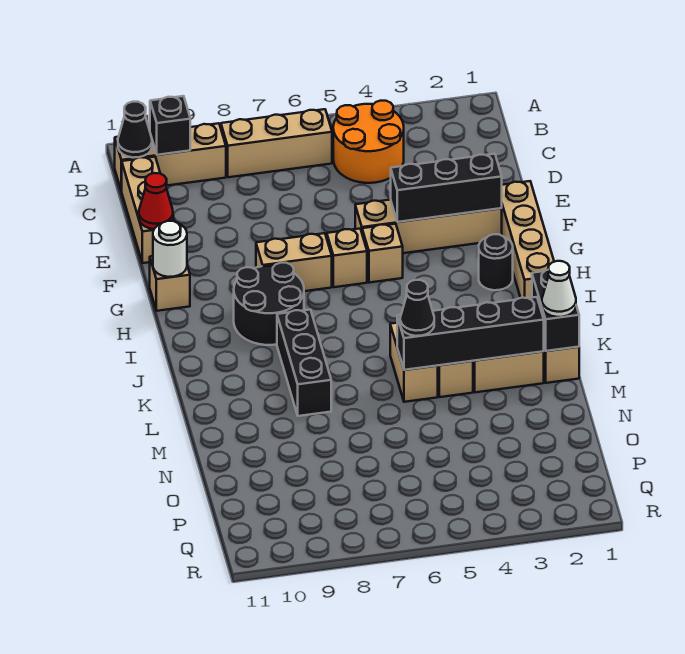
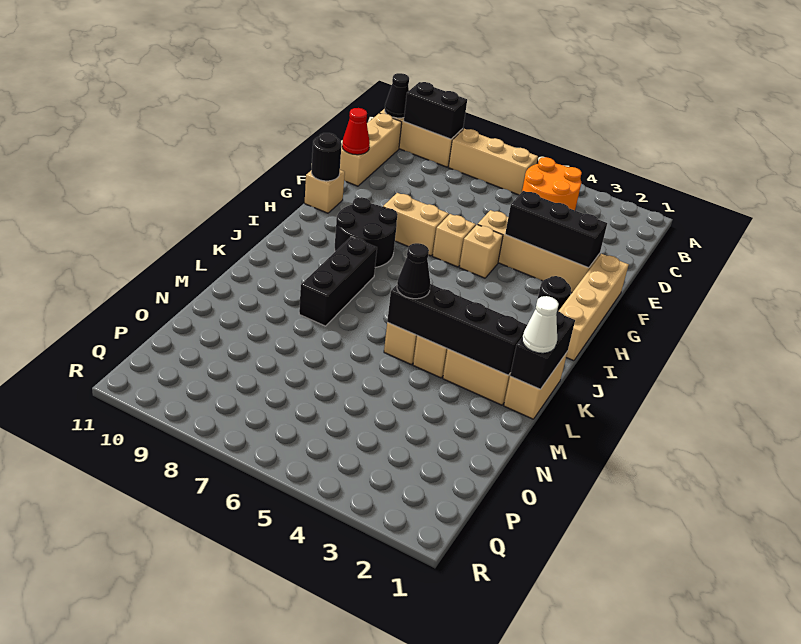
black 1x1 brick [150,96,190,155] -> black 1x2 brick [404,82,467,139]
white 1x1 round brick [153,221,187,277] -> black 1x1 round brick [311,133,342,181]

